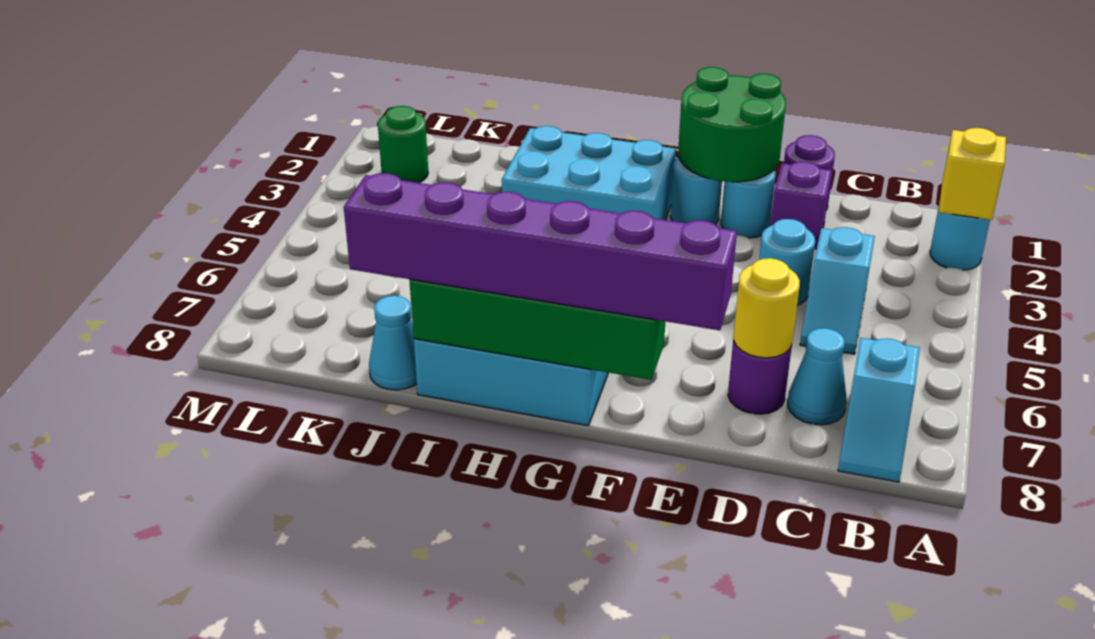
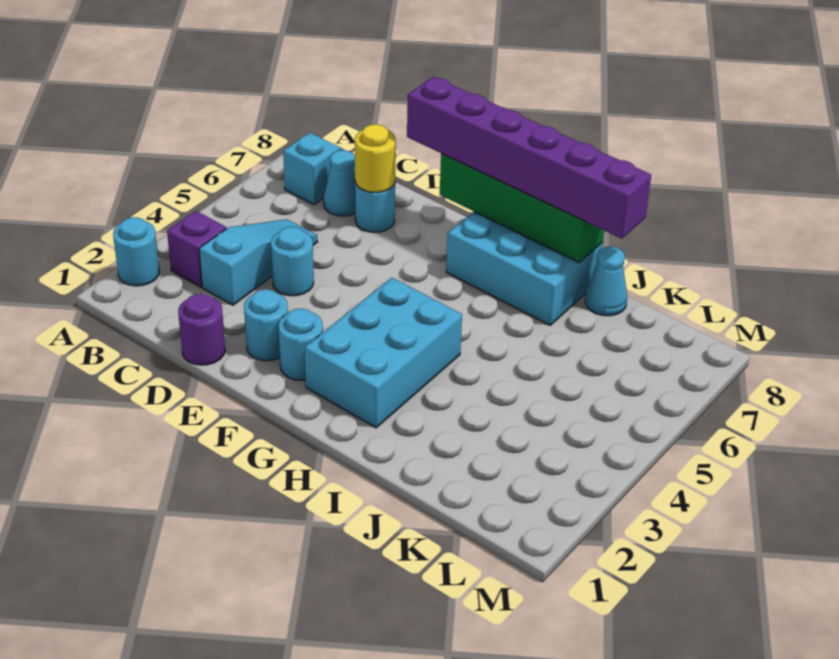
yellow 1x1 brick [939,128,1006,220] -> none
cyan 1x2 slope [800,227,875,354] -> cyan 1x3 slope [199,219,318,305]
purple 1x1 brick [770,162,832,249] -> purple 1x1 brick moved to [167,211,226,287]
purple 1x1 round brick [728,337,792,414] -> cyan 1x1 round brick [355,182,395,232]
green 2x2 round brick [678,67,786,182] -> none
cyan 2x3 brick [502,126,676,220] -> cyan 2x3 brick turned to [305,278,462,428]
green 1x1 round brick [378,106,428,183] -> none

